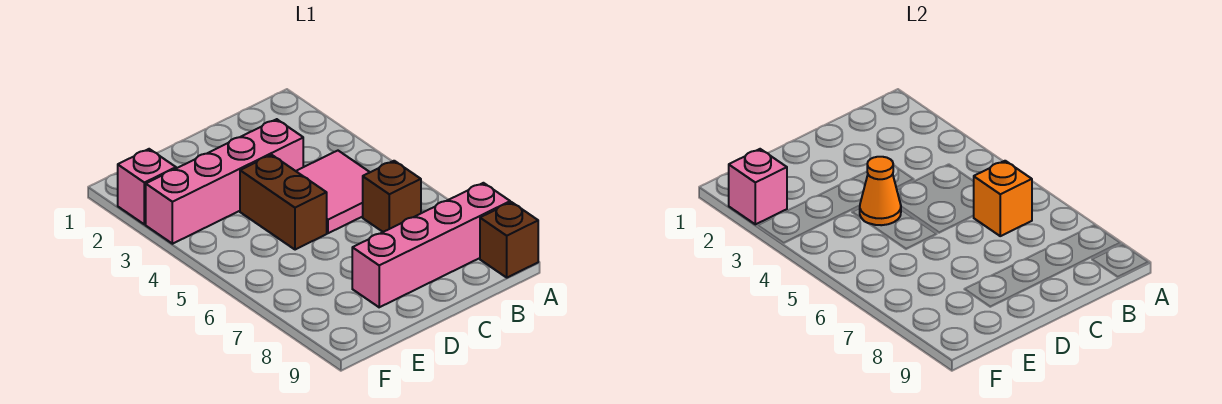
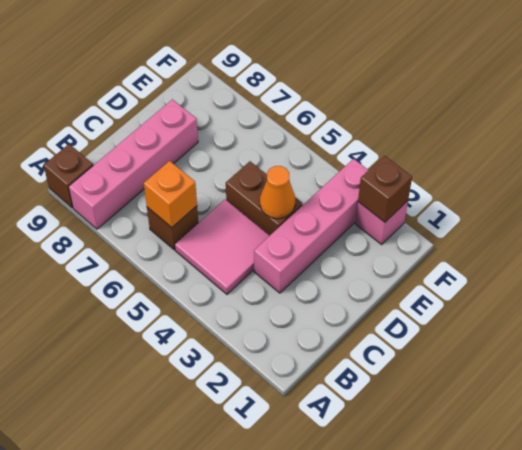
pink 1x1 brick [729,149,787,224] -> brown 1x1 brick [358,156,412,222]

